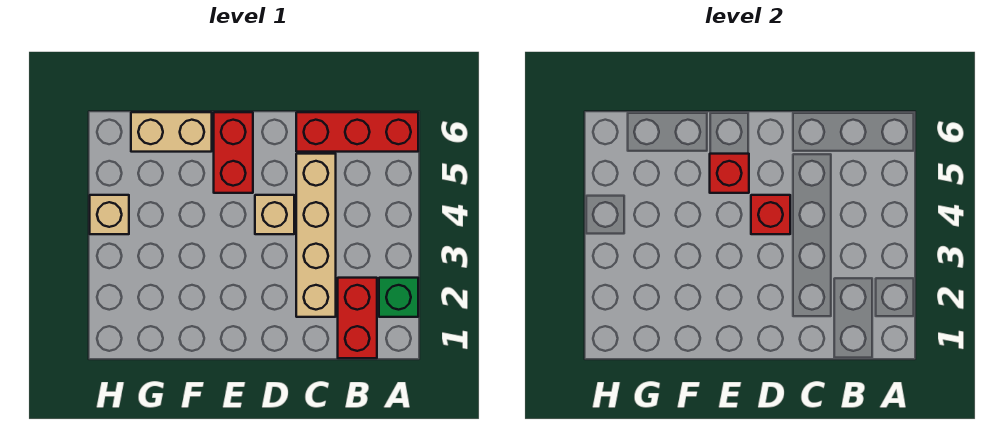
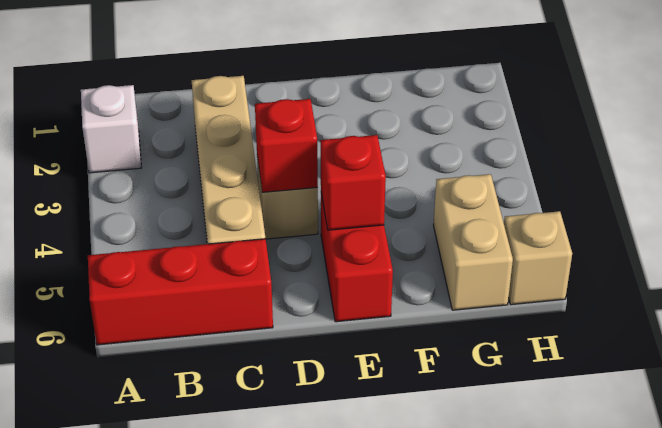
green 1x1 brick [379,278,418,317] -> white 1x1 brick [81,85,141,173]
red 1x2 brick [338,278,377,358] -> none
tan 1x2 brick [131,112,212,152] -> tan 1x2 brick turned to [433,174,513,310]
tan 1x1 brick [90,195,129,234] -> tan 1x1 brick moved to [504,211,572,305]

